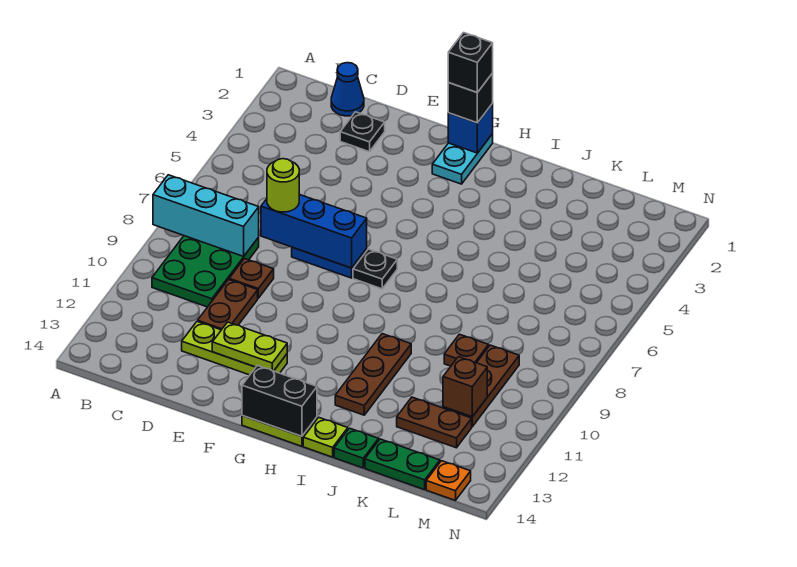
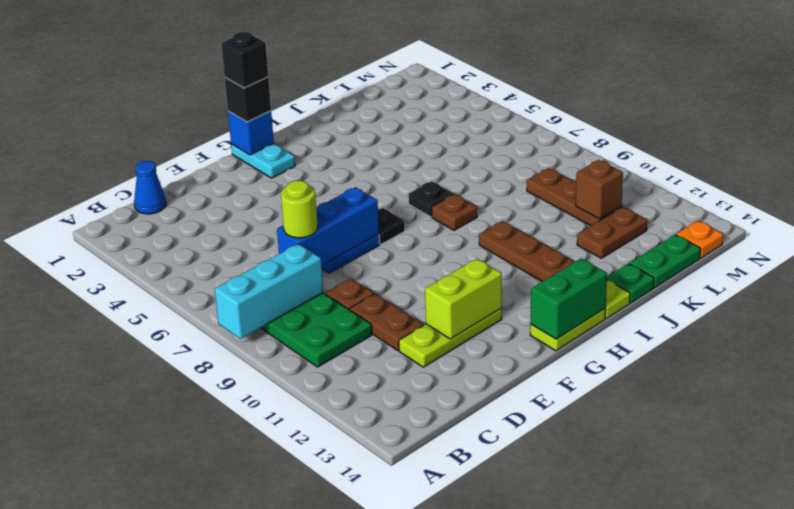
black 1x1 plate [340,112,385,152] -> black 1x1 plate moved to [409,181,454,217]
lime 1x2 plate [212,322,287,371] -> lime 1x2 brick [425,259,502,339]
black 1x2 brick [242,365,317,436] -> green 1x2 brick [531,259,607,339]
brown 1x1 plate [444,334,489,366] -> brown 1x1 plate moved to [432,194,477,230]

